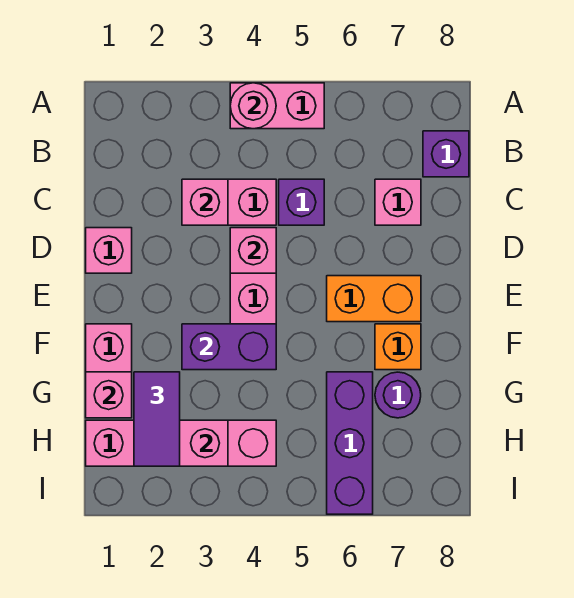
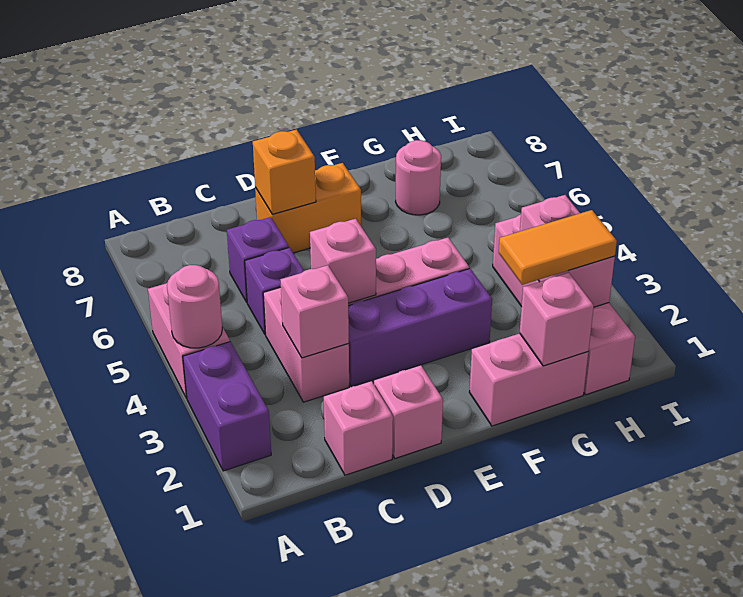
purple 1x1 brick [423,131,469,177] -> purple 1x1 brick moved to [227,217,289,302]
pink 1x1 brick [375,179,421,225] -> pink 1x1 brick moved to [324,381,393,475]
orange 1x2 brick [327,276,421,322] -> orange 1x2 brick turned to [255,163,361,253]
purple 1x2 brick [182,324,276,370] -> purple 1x2 brick moved to [183,342,271,471]
orange 1x1 brick [375,324,421,370] -> orange 1x1 brick moved to [253,129,316,214]
purple 1x2 tile [134,372,180,466] -> orange 1x2 tile [499,210,617,285]
purple 1x3 brick [327,372,373,514] -> purple 1x3 brick moved to [348,269,492,387]
purple 1x1 round brick [375,372,421,418] -> pink 1x1 round brick [396,140,441,215]

